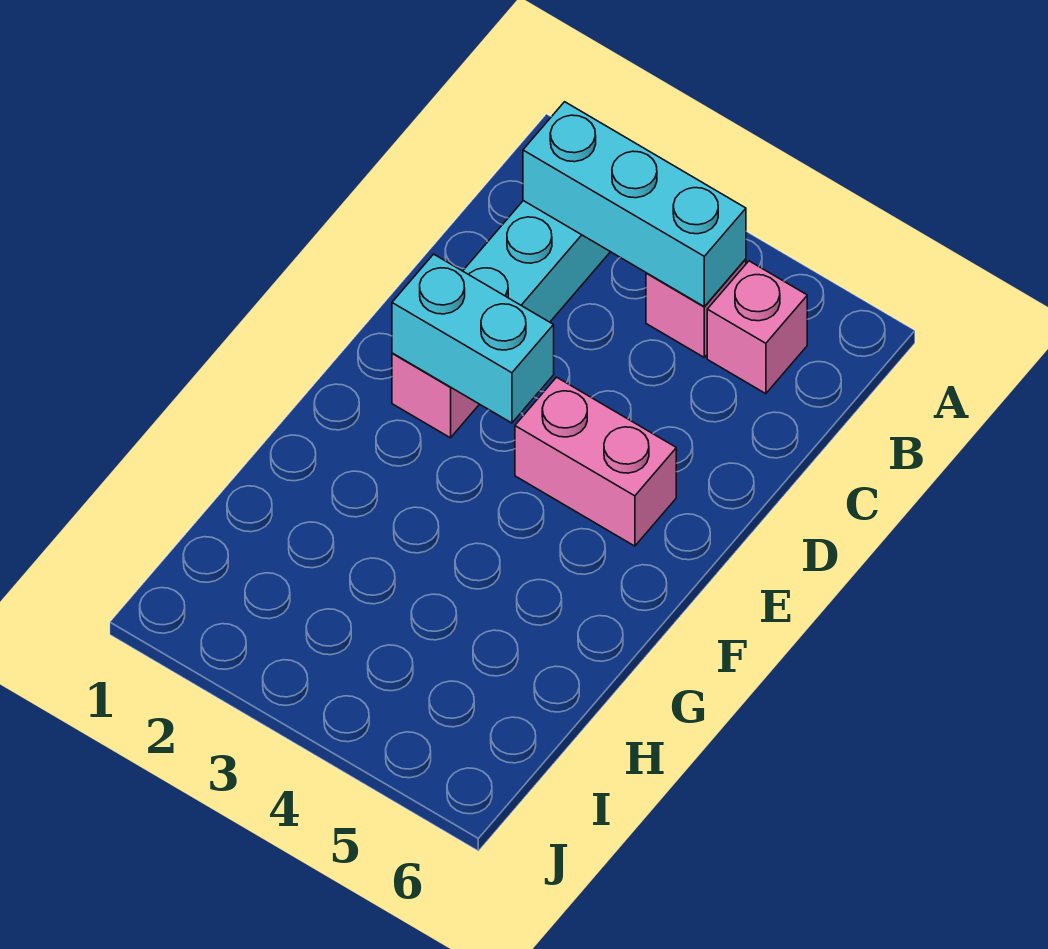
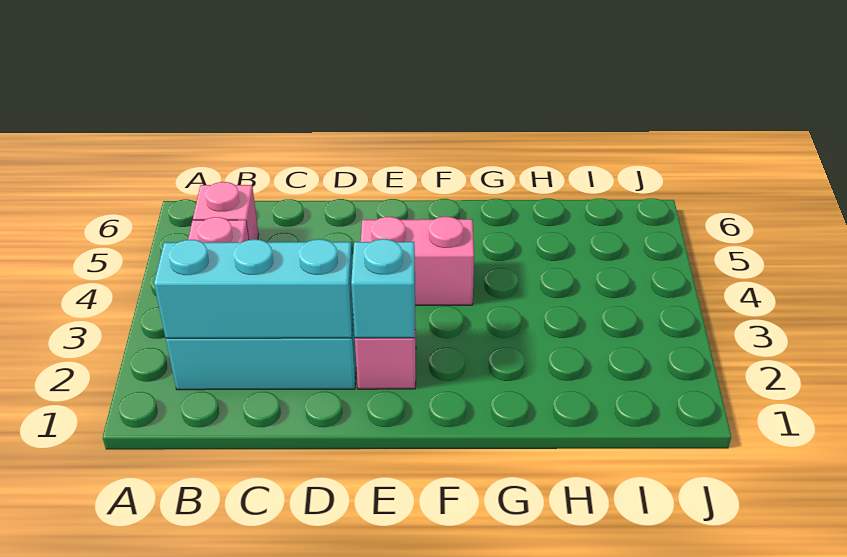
cyan 1x3 brick [523,102,746,306] -> cyan 1x3 brick turned to [154,239,353,338]
cyan 1x2 brick [392,254,554,423] -> cyan 1x1 brick [351,239,415,338]
pink 1x2 brick [515,377,676,546] -> pink 1x2 brick turned to [361,217,474,305]

